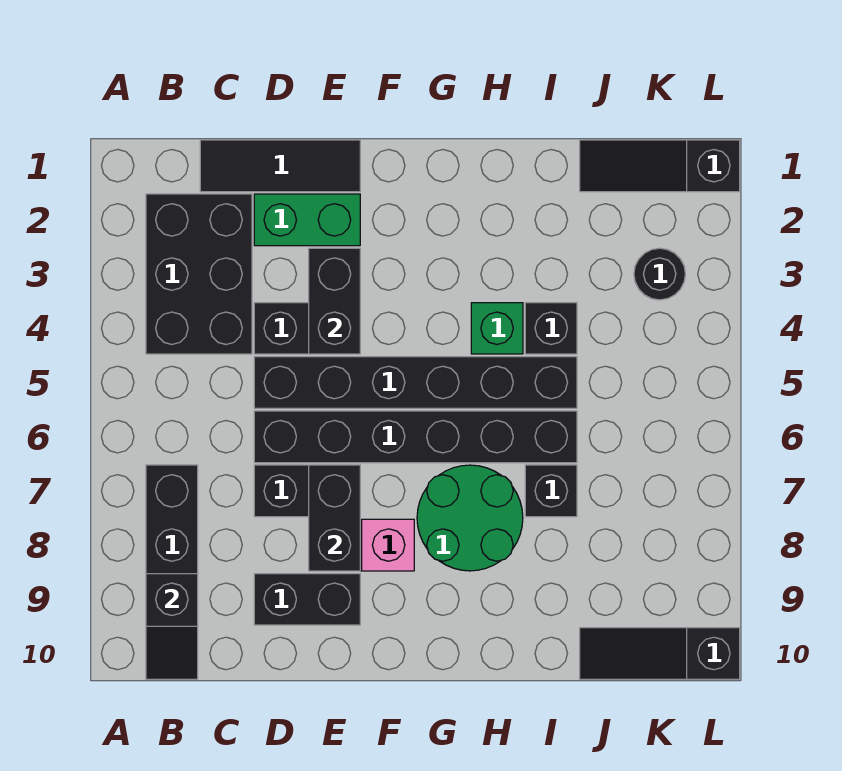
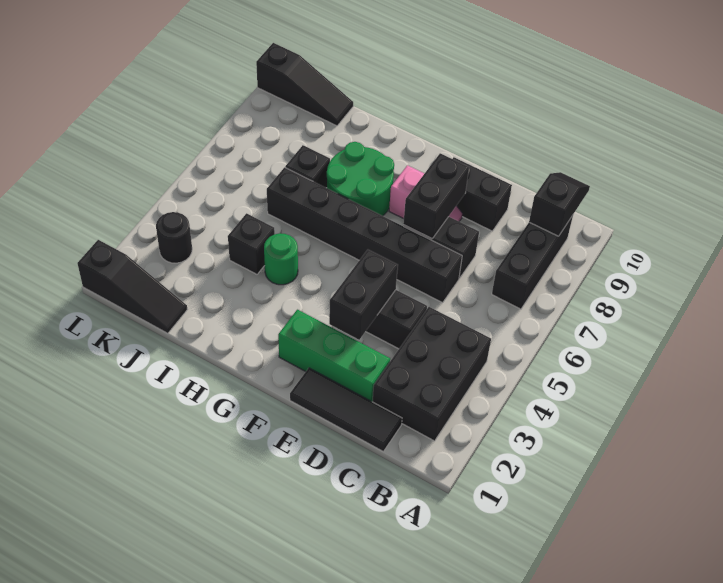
green 1x2 brick [254,194,360,246] -> green 1x3 brick [278,310,390,402]
black 1x6 brick [254,357,577,408] -> none
green 1x1 brick [471,303,523,354] -> green 1x1 round brick [264,233,298,285]

